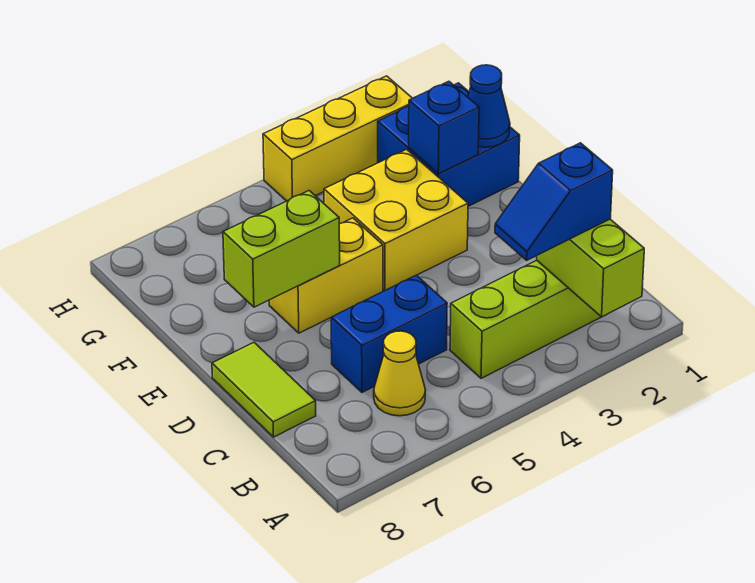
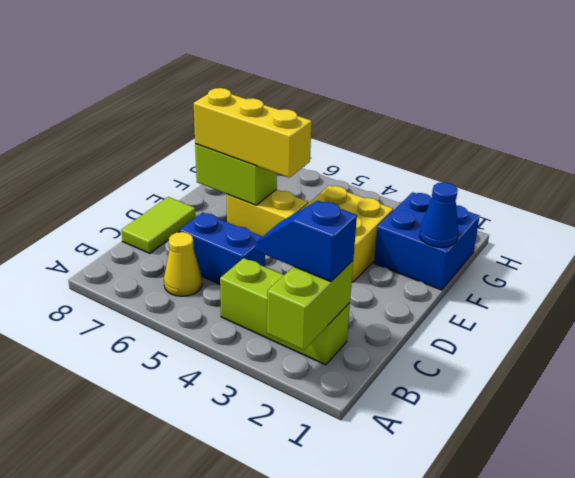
blue 1x1 brick [409,81,479,174] -> none
yellow 1x3 brick [263,76,412,201] -> yellow 1x3 brick moved to [194,88,312,178]

